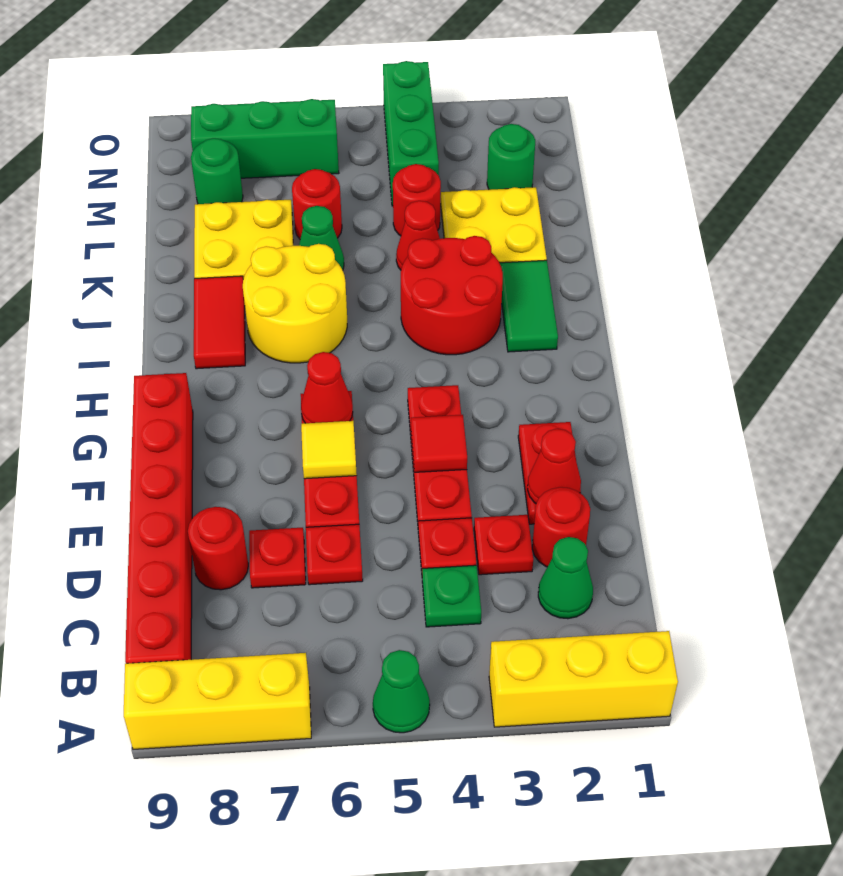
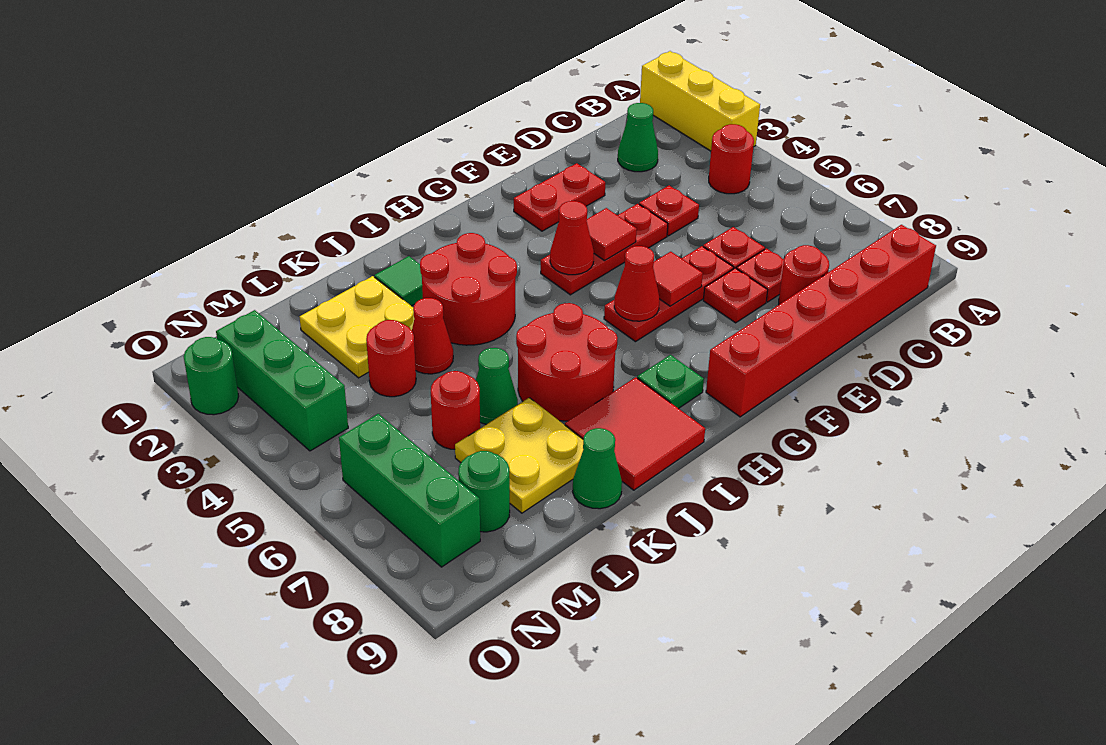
green 1x1 cone [373,650,430,733] -> green 1x1 cone moved to [573,428,622,509]
yellow 1x3 brick [124,653,311,749] -> none
green 1x1 plate [422,565,481,627] -> green 1x1 plate moved to [637,355,704,409]
red 1x1 round brick [532,487,590,567] -> red 1x1 round brick moved to [709,124,754,194]
red 1x1 plate [474,515,533,575] -> red 1x1 plate moved to [703,268,768,323]
red 1x1 cone [528,429,581,503] -> red 1x1 cone moved to [550,201,594,275]
yellow 1x1 tile [301,421,357,479] -> red 1x1 tile [653,252,703,306]
green 1x2 tile [500,260,558,352] -> green 1x1 tile [375,256,423,306]
yellow 2x2 round brick [243,244,347,363] -> red 2x2 round brick [516,303,618,421]
red 1x2 tile [194,276,245,369] -> red 2x2 tile [565,377,705,490]
green 1x1 round brick [487,124,535,190] -> green 1x1 round brick moved to [184,337,239,415]
green 1x3 brick [383,61,439,206] -> green 1x3 brick turned to [216,310,348,451]

